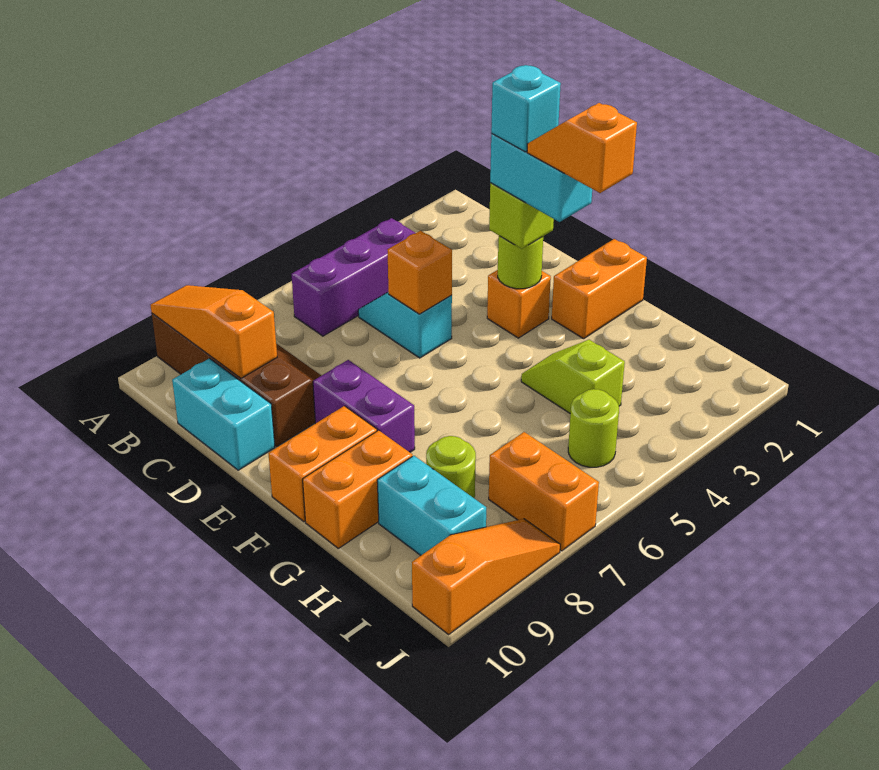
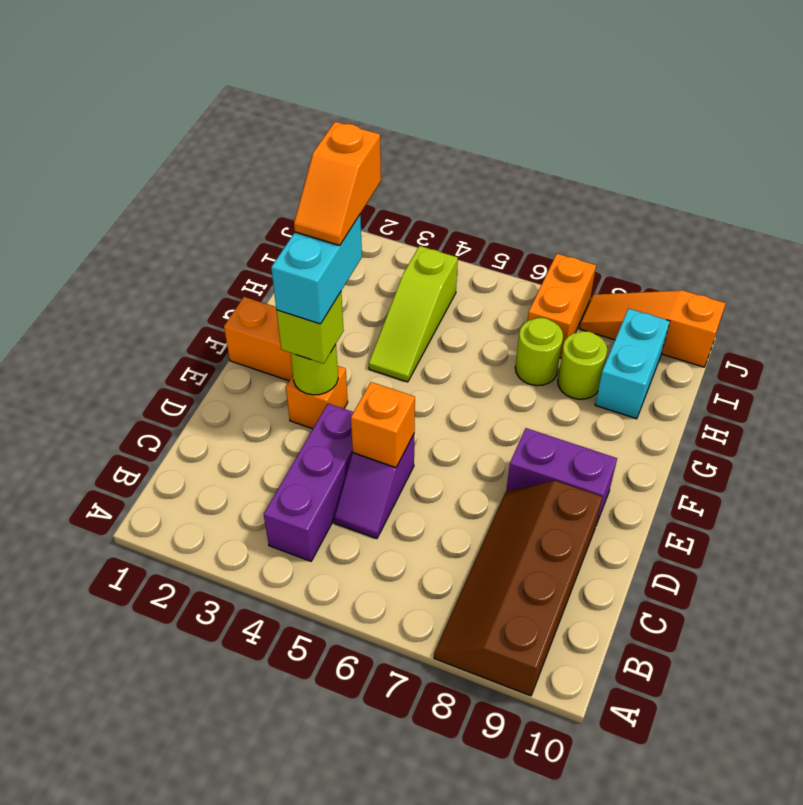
orange 1x3 slope [151,285,277,378] -> none
purple 1x3 brick [292,218,415,336] -> purple 1x3 brick turned to [264,404,353,561]
cyan 1x2 slope [358,292,452,358] -> purple 1x2 slope [334,434,414,539]
cyan 1x2 brick [172,358,275,470] -> none
cyan 1x1 brick [491,65,561,152] -> none
purple 1x2 brick [313,360,415,452] -> purple 1x2 brick turned to [506,428,617,525]
orange 1x2 brick [268,406,377,522] -> none
lime 1x2 slope [521,340,625,414] -> lime 1x3 slope [369,246,458,382]
orange 1x2 brick [303,430,412,548] -> none
lime 1x1 round brick [568,389,619,467] -> lime 1x1 round brick moved to [515,318,563,386]

